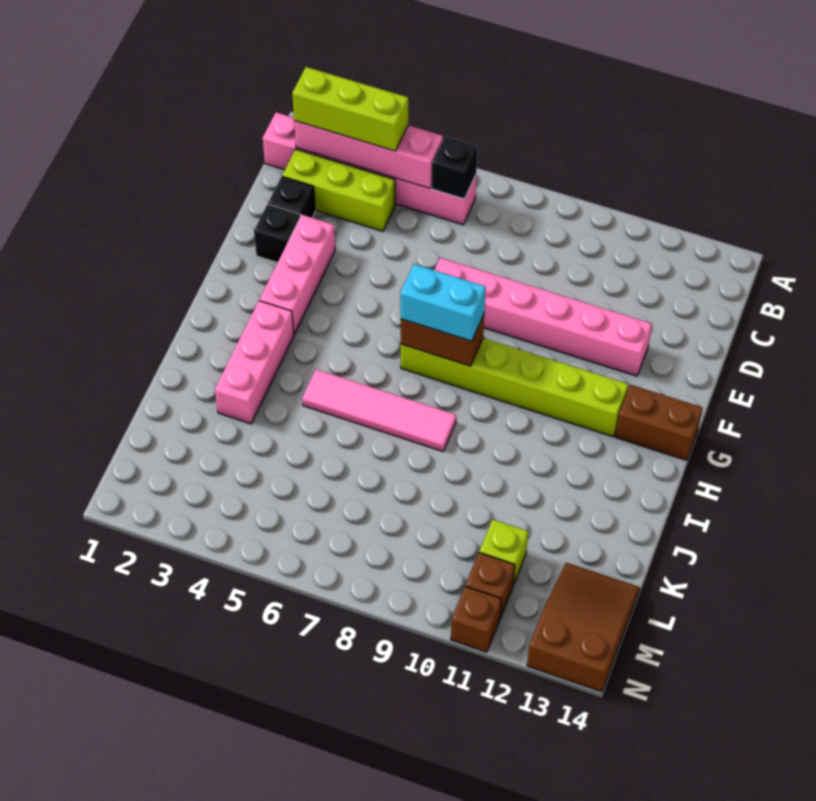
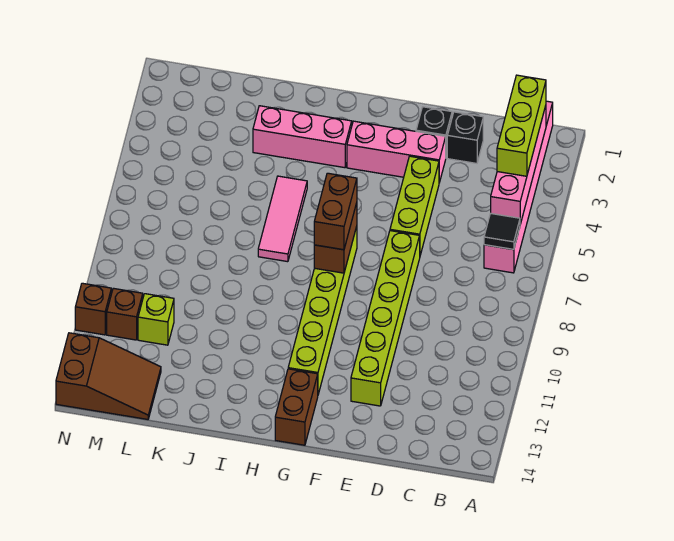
black 1x1 brick [432,136,478,199] -> black 1x1 tile [484,213,520,249]
lime 1x3 brick [282,149,395,231] -> lime 1x3 brick moved to [390,156,439,255]
pink 1x6 brick [434,258,652,376] -> lime 1x6 brick [351,231,420,406]
cyan 1x2 brick [400,264,486,341] -> brown 1x2 brick [314,173,357,250]
pink 1x4 tile [302,369,456,451] -> pink 1x3 tile [258,176,307,262]

